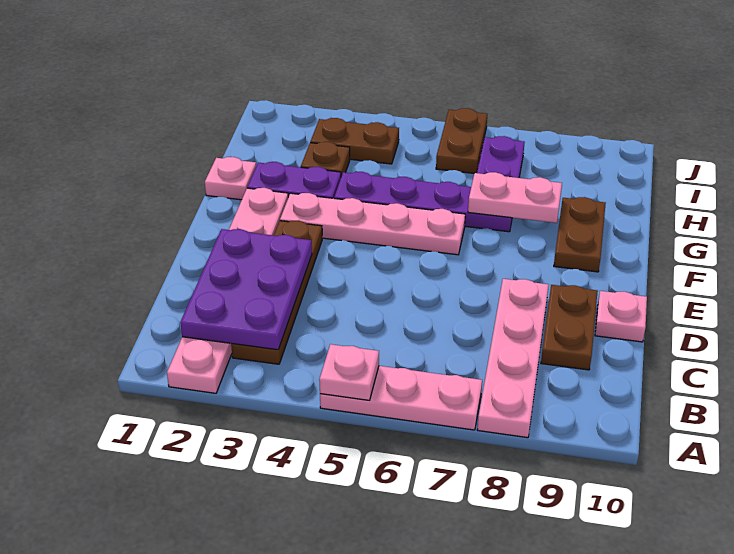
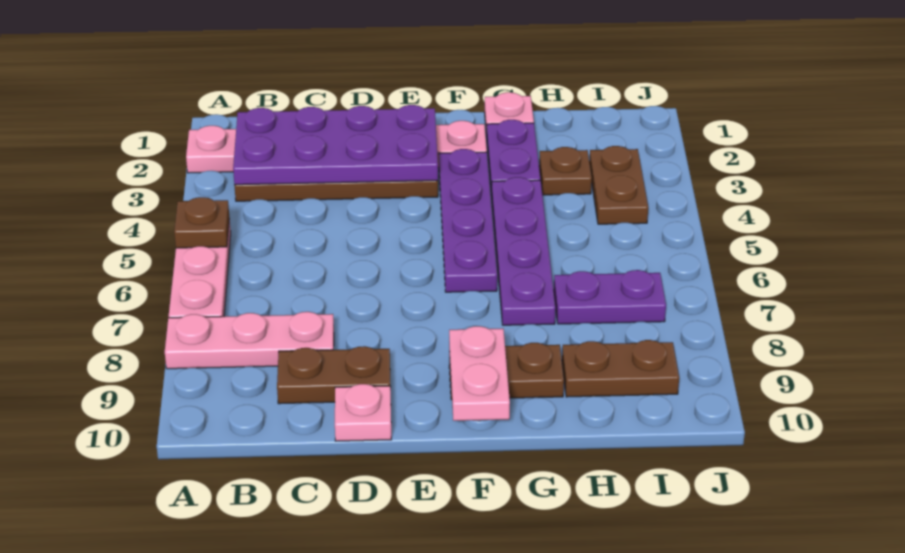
pink 1x1 plate [319,344,379,400] -> brown 1x1 plate [174,197,229,248]
pink 1x4 plate [477,279,549,438] -> pink 1x3 plate [165,312,334,369]
purple 2x3 plate [180,229,312,350] -> purple 2x4 plate [233,105,438,185]
pink 1x4 plate [280,193,465,255] -> purple 1x4 plate [439,149,497,292]
pink 1x2 plate [468,172,562,223] -> pink 1x2 plate moved to [449,326,510,421]
brown 1x2 plate [436,108,487,173] -> brown 1x2 plate moved to [562,340,679,397]

